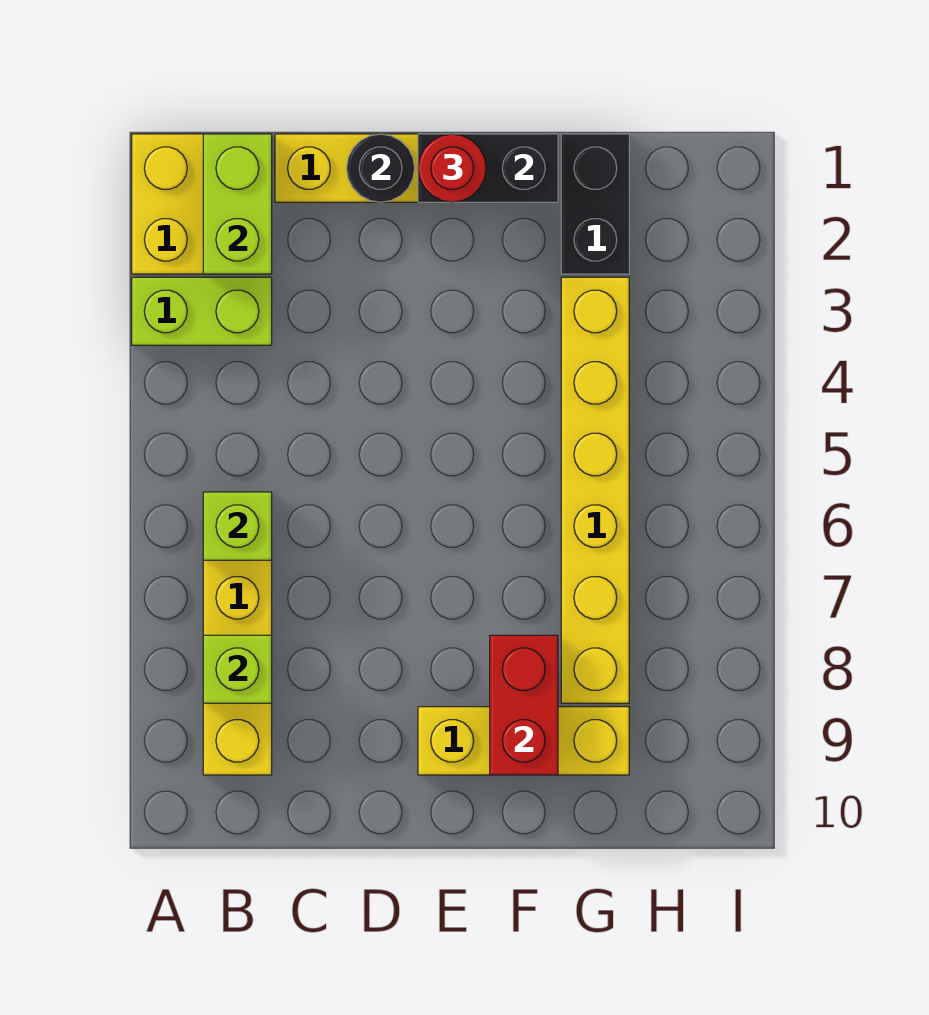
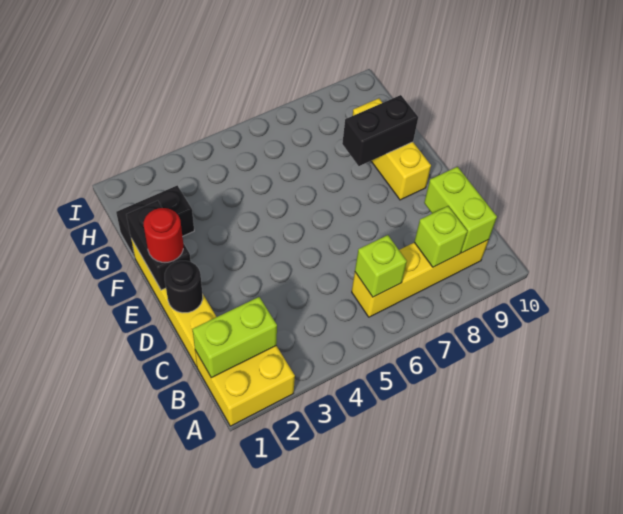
lime 1x2 brick [132,277,272,345] -> lime 1x2 brick moved to [424,167,497,253]
red 1x2 brick [490,635,558,775] -> black 1x2 brick [342,95,418,166]
yellow 1x6 brick [561,277,629,703] -> none

